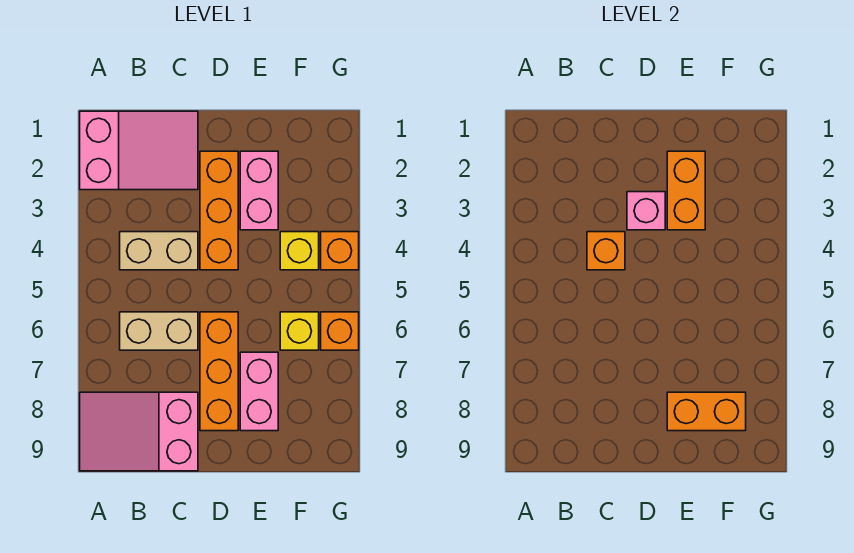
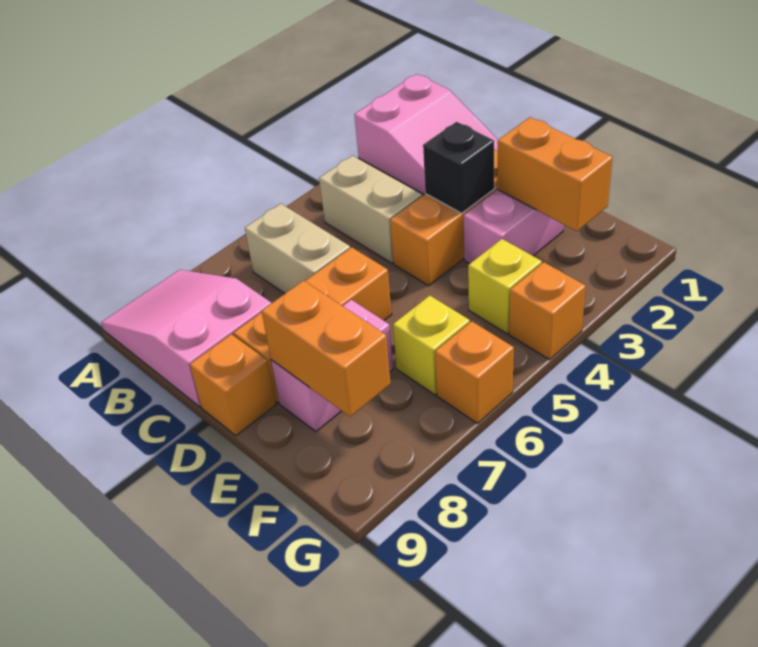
orange 1x1 brick [587,232,625,270] -> orange 1x1 brick moved to [190,334,276,436]
pink 1x1 brick [627,192,665,230] -> black 1x1 brick [423,122,494,213]
orange 1x2 brick [667,151,705,230] -> orange 1x2 brick turned to [497,117,613,231]

